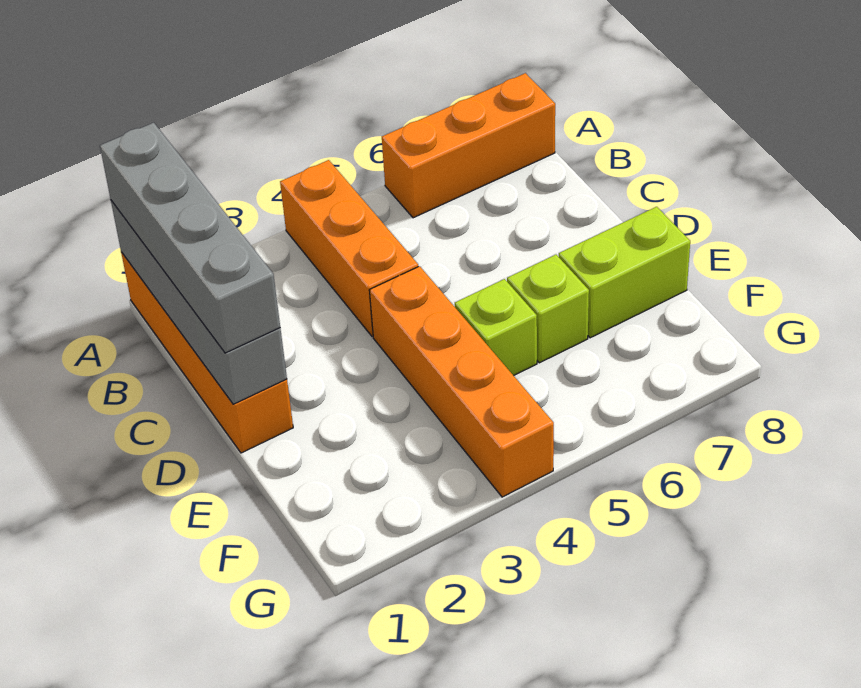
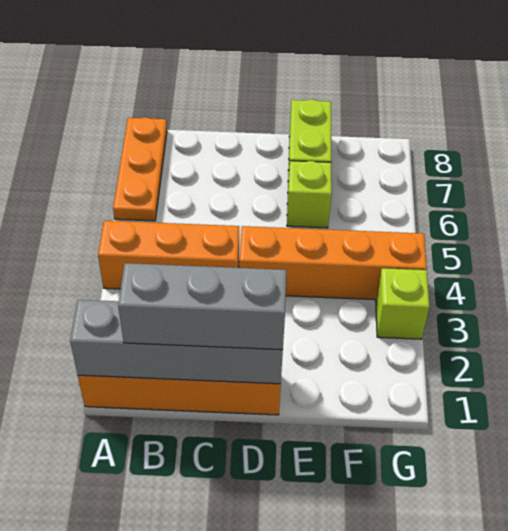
grey 1x4 brick [100,123,280,353] -> grey 1x3 brick [118,263,286,350]
orange 1x3 brick [382,73,555,218] -> orange 1x3 plate [113,117,167,221]
lime 1x1 brick [455,279,537,376] -> lime 1x1 brick moved to [376,268,429,339]

